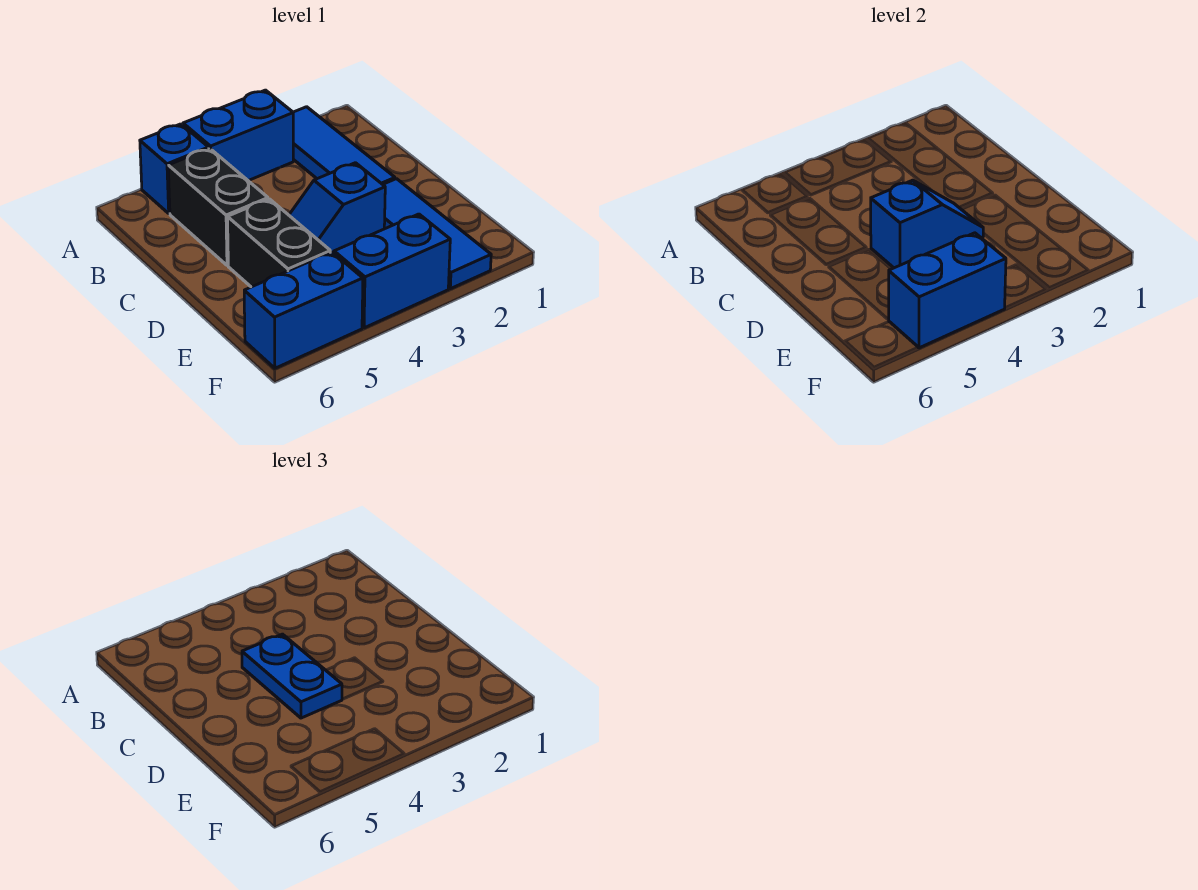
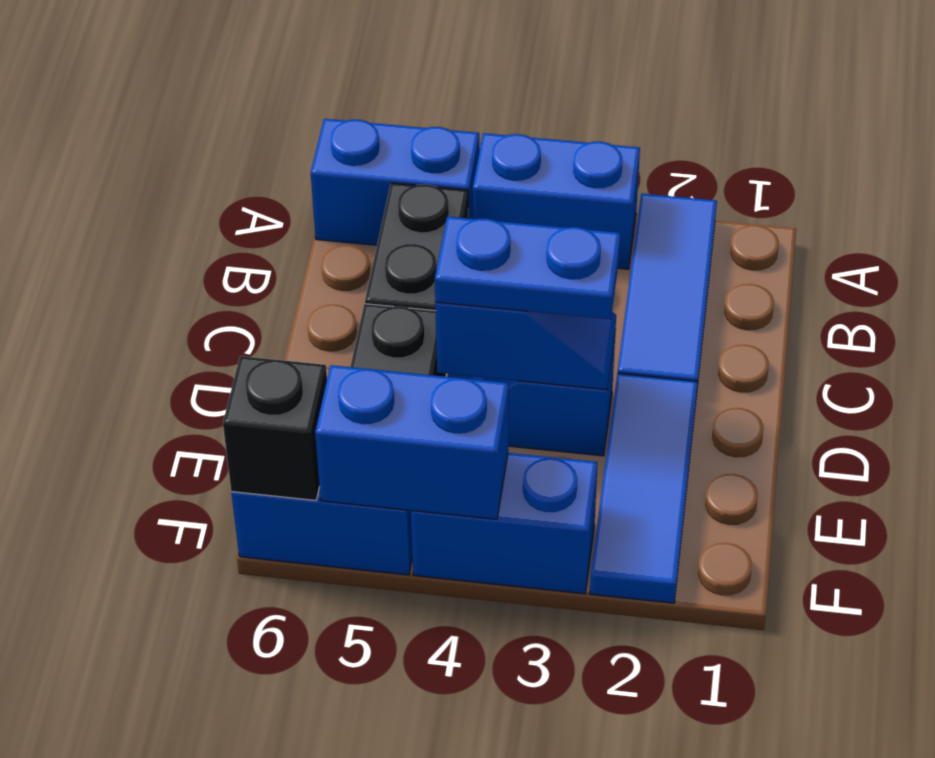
blue 1x1 brick [140,124,208,213] -> blue 1x2 brick [311,119,479,245]
blue 1x2 plate [242,634,342,718] -> blue 1x2 plate turned to [435,217,621,319]
none -> black 1x1 brick [223,356,327,500]

